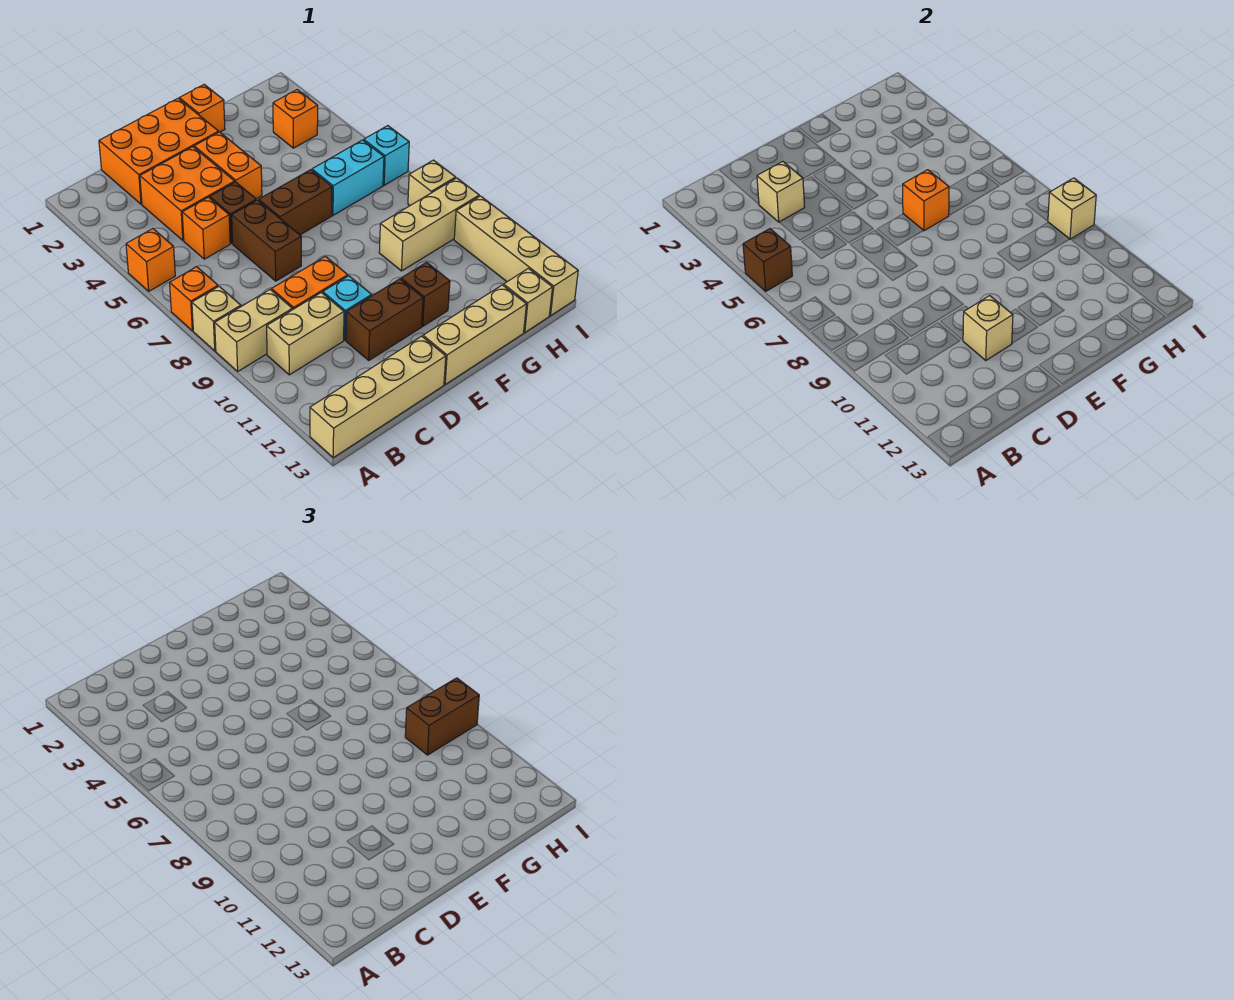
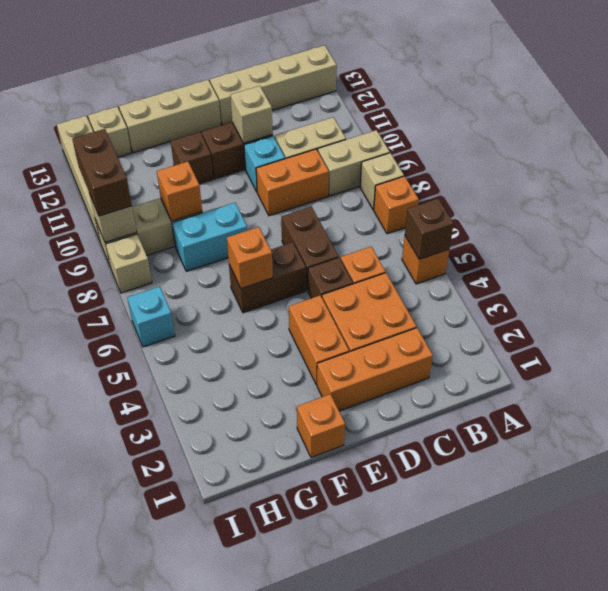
orange 2x3 brick [99,99,219,204] -> orange 1x3 brick [317,328,433,411]
tan 1x1 brick [757,162,805,222] -> none
cyan 1x2 brick [312,140,384,215] -> cyan 1x2 brick moved to [172,203,247,271]
orange 1x1 brick [273,90,318,148] -> orange 1x1 brick moved to [157,161,202,221]
brown 1x2 brick [405,678,479,755] -> brown 1x2 brick turned to [72,129,132,216]

